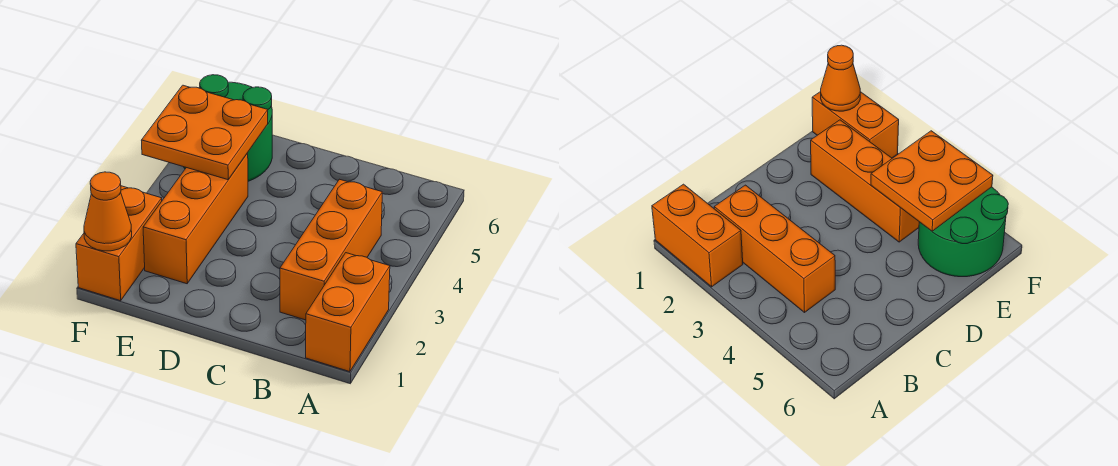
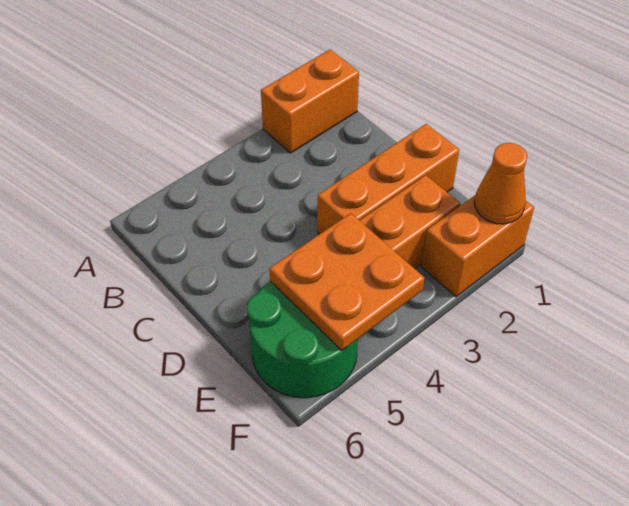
orange 1x3 brick [280,179,382,320] -> orange 1x3 brick moved to [317,124,459,234]

